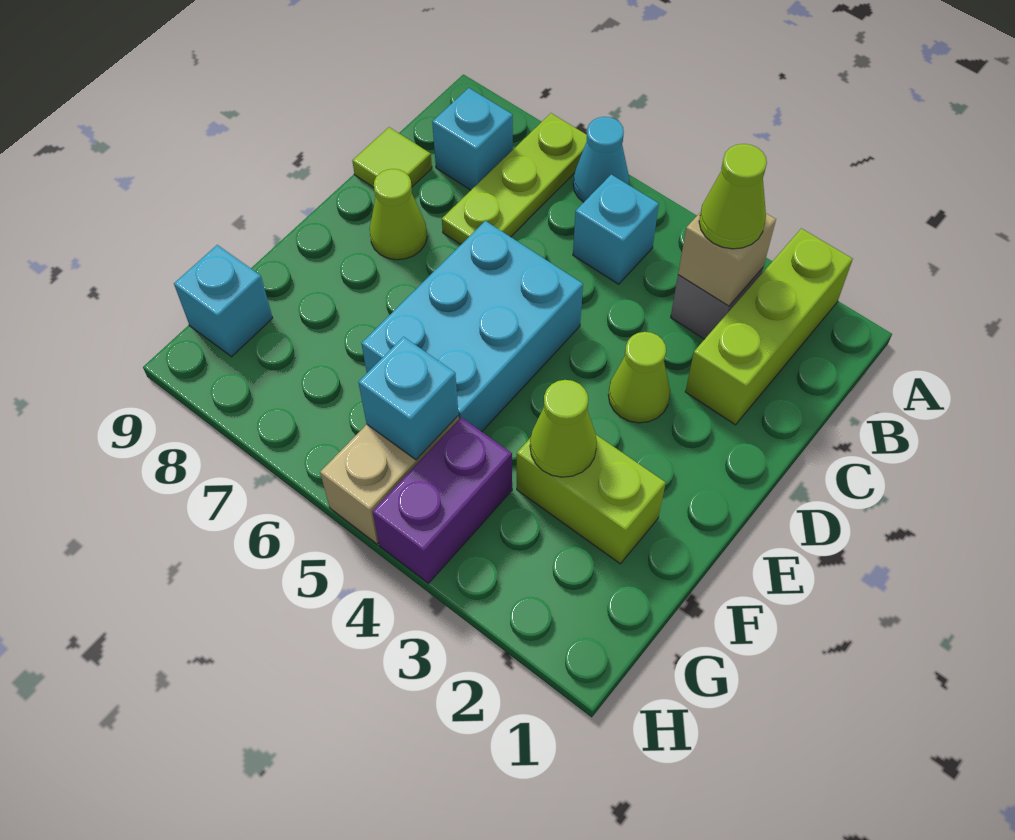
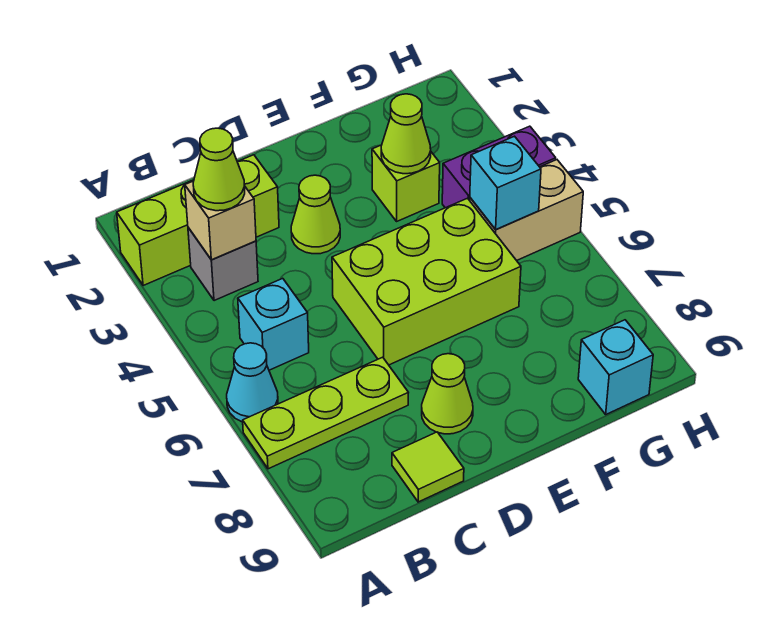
cyan 1x1 brick [432,88,513,190] -> none
cyan 2x3 brick [361,221,583,432] -> lime 2x3 brick [332,198,521,365]
lime 1x2 brick [517,435,666,564] -> lime 1x1 brick [372,145,440,221]

